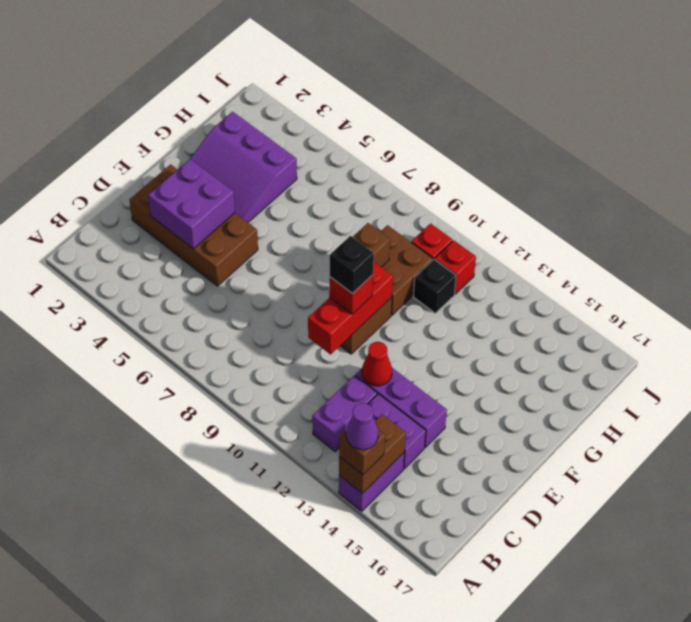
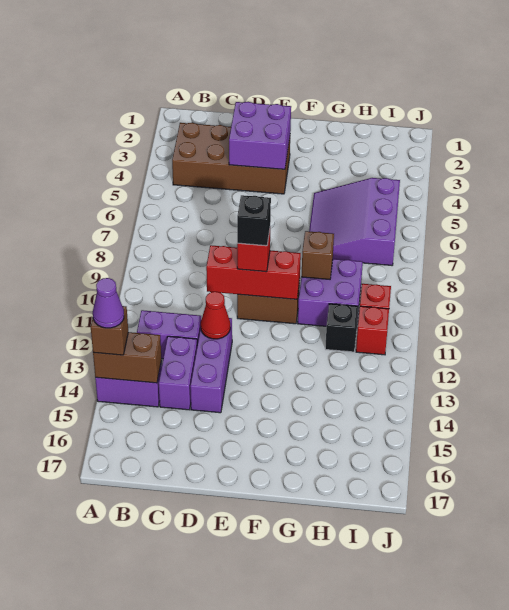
brown 2x4 brick [129,164,258,286] -> brown 2x4 brick turned to [172,123,290,194]
purple 3x3 slope [190,112,297,222] -> purple 3x3 slope moved to [309,178,400,265]
brown 2x2 brick [381,225,433,315] -> purple 2x2 brick [298,259,363,326]

